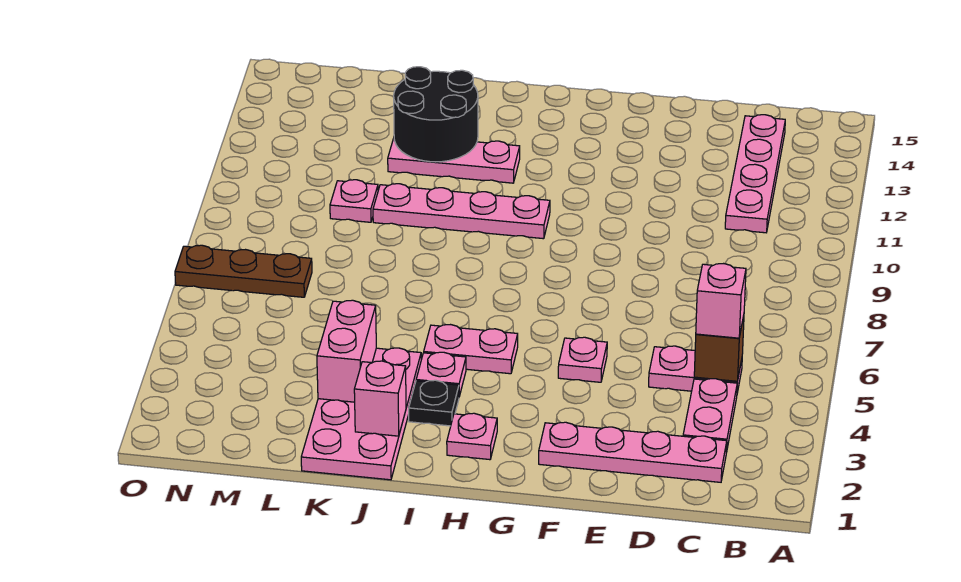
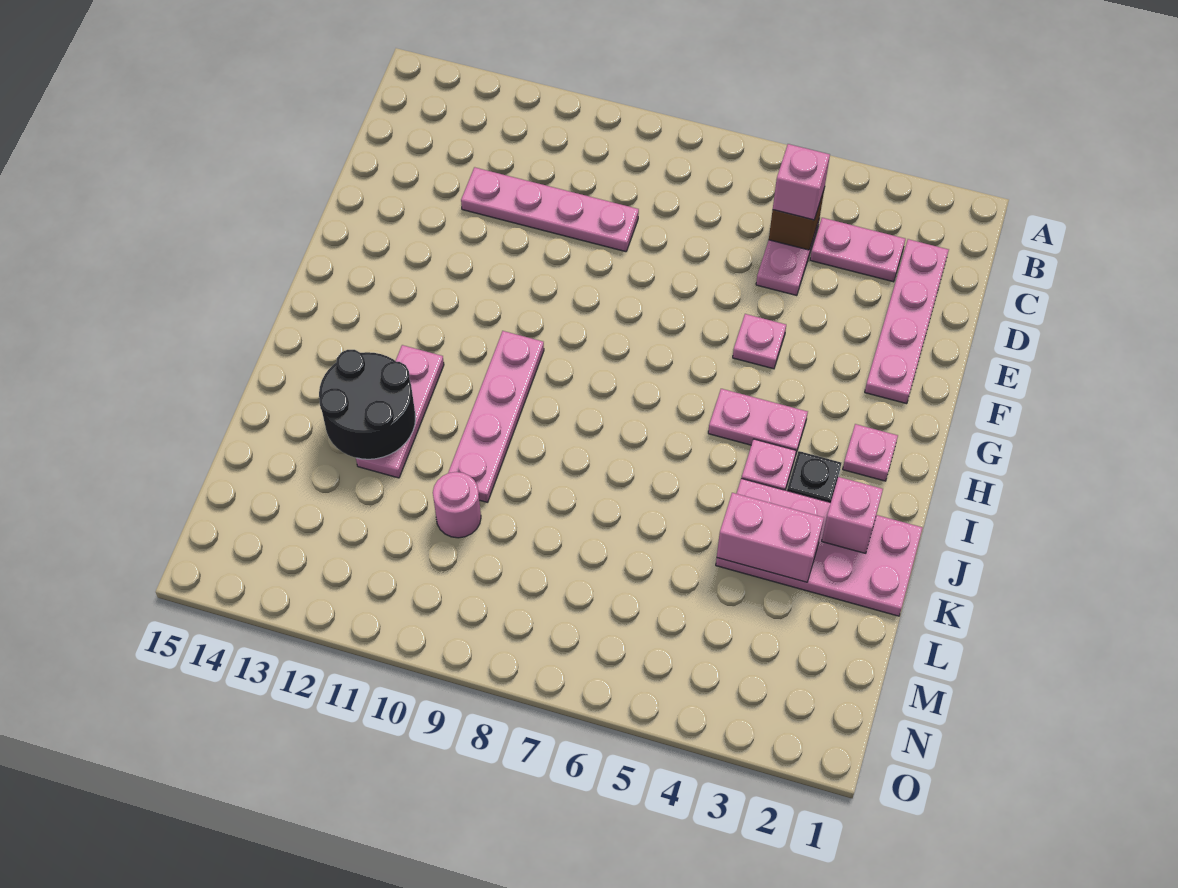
pink 1x4 plate [725,115,785,233] -> pink 1x4 plate moved to [461,167,639,252]
pink 1x2 plate [424,325,518,374] -> pink 1x2 plate turned to [708,389,808,456]
pink 1x1 plate [330,180,378,222] -> pink 1x1 round brick [433,472,481,538]
brown 1x3 plate [175,245,312,297] -> none

